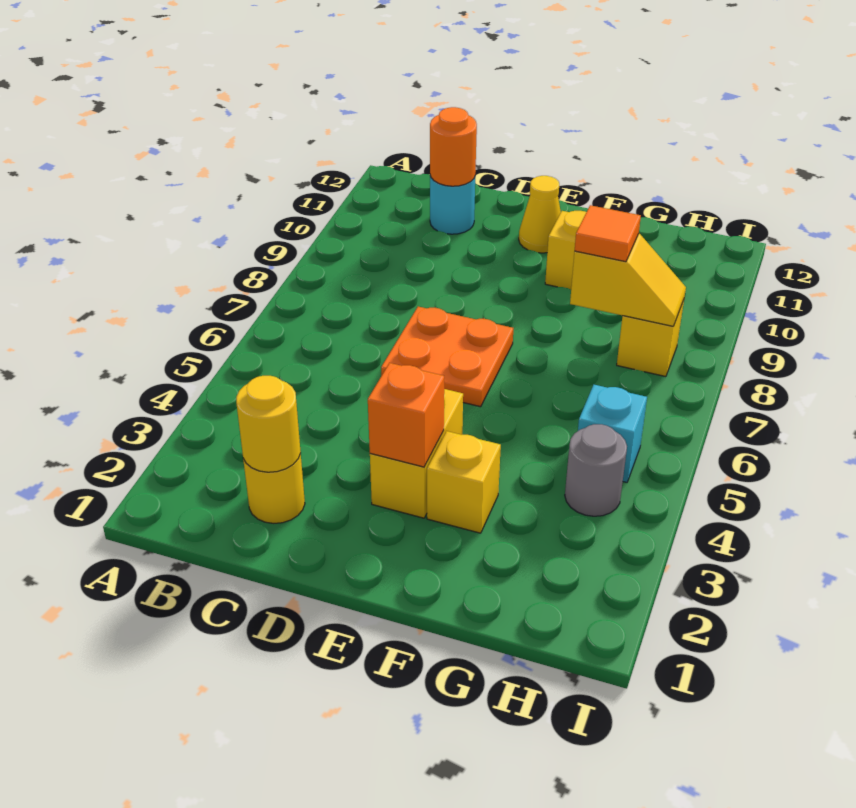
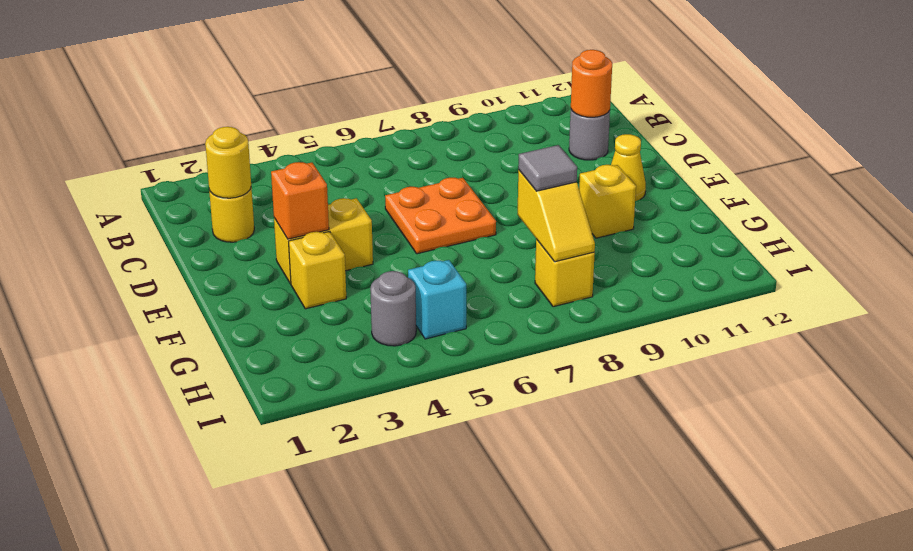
cyan 1x1 round brick [430,176,475,234] -> grey 1x1 round brick [569,110,610,160]
orange 1x1 tile [575,205,641,262] -> grey 1x1 tile [518,145,577,191]

